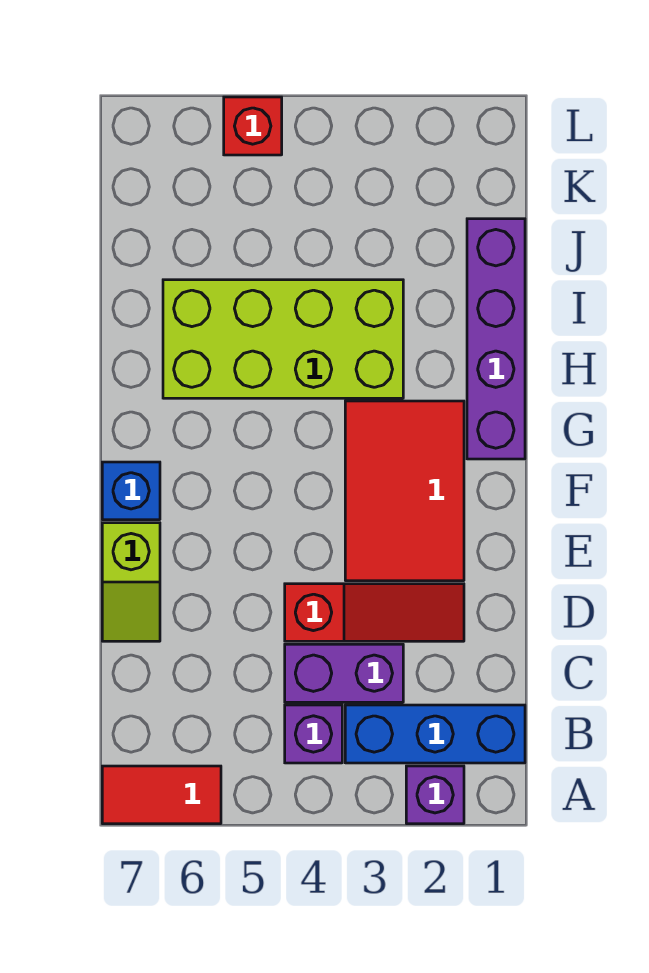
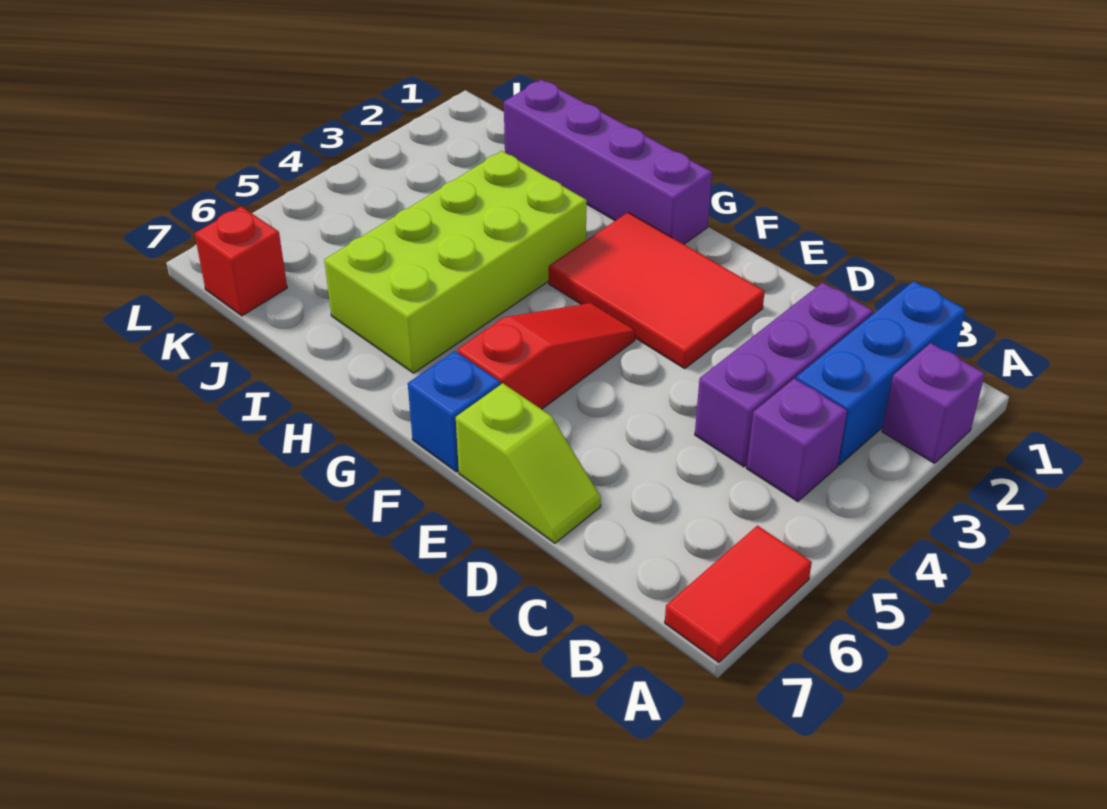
purple 1x2 brick [285,644,403,702] -> purple 1x3 brick [695,282,873,467]
red 1x3 slope [285,584,464,641] -> red 1x3 slope moved to [457,303,635,409]
red 1x1 brick [224,97,282,155] -> red 1x1 brick moved to [195,206,287,316]

